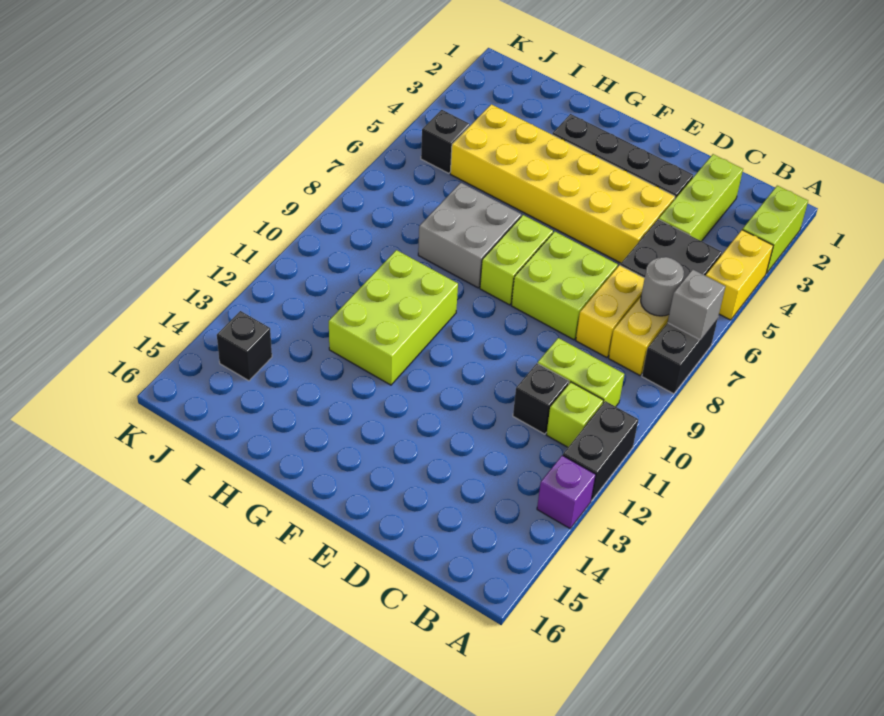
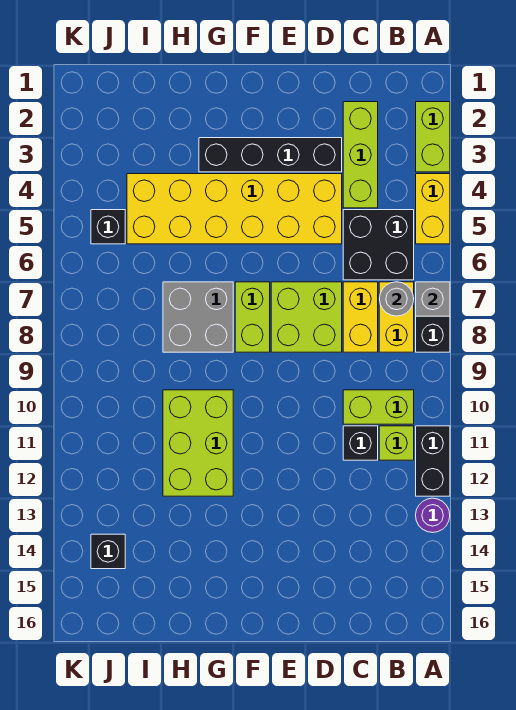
purple 1x1 brick [537,455,596,528] -> purple 1x1 round brick [416,498,450,533]

